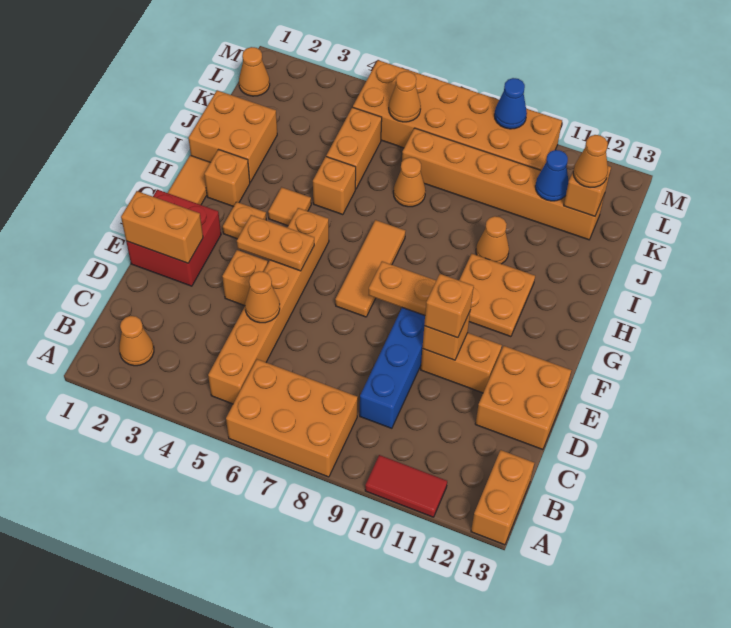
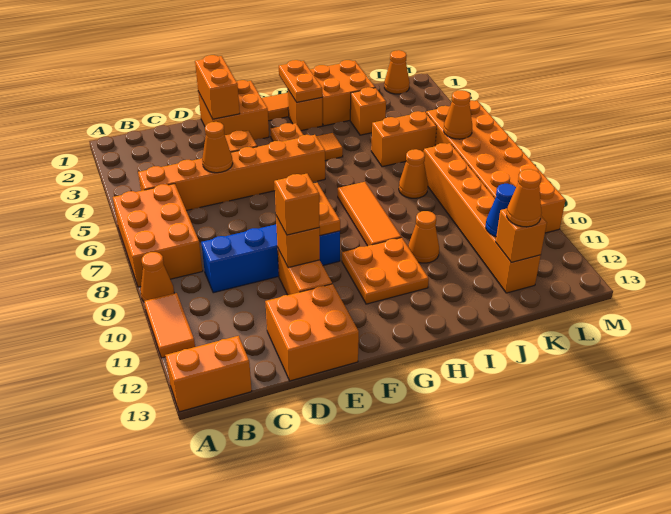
red 1x2 tile [365,455,447,517] -> orange 1x2 tile [144,293,195,358]
orange 1x1 cone [119,316,154,366] -> orange 1x1 cone moved to [141,252,174,302]
red 2x2 brick [126,190,221,286] -> orange 2x2 brick [198,80,269,140]
orange 1x2 plate [237,215,314,271] -> orange 1x2 plate moved to [279,60,322,102]
orange 1x3 tile [335,220,405,317] -> orange 1x3 tile turned to [338,182,401,246]
orange 1x1 brick [313,157,356,215] -> orange 1x1 brick moved to [350,87,386,135]
blue 1x1 cone [494,78,527,129] -> none

